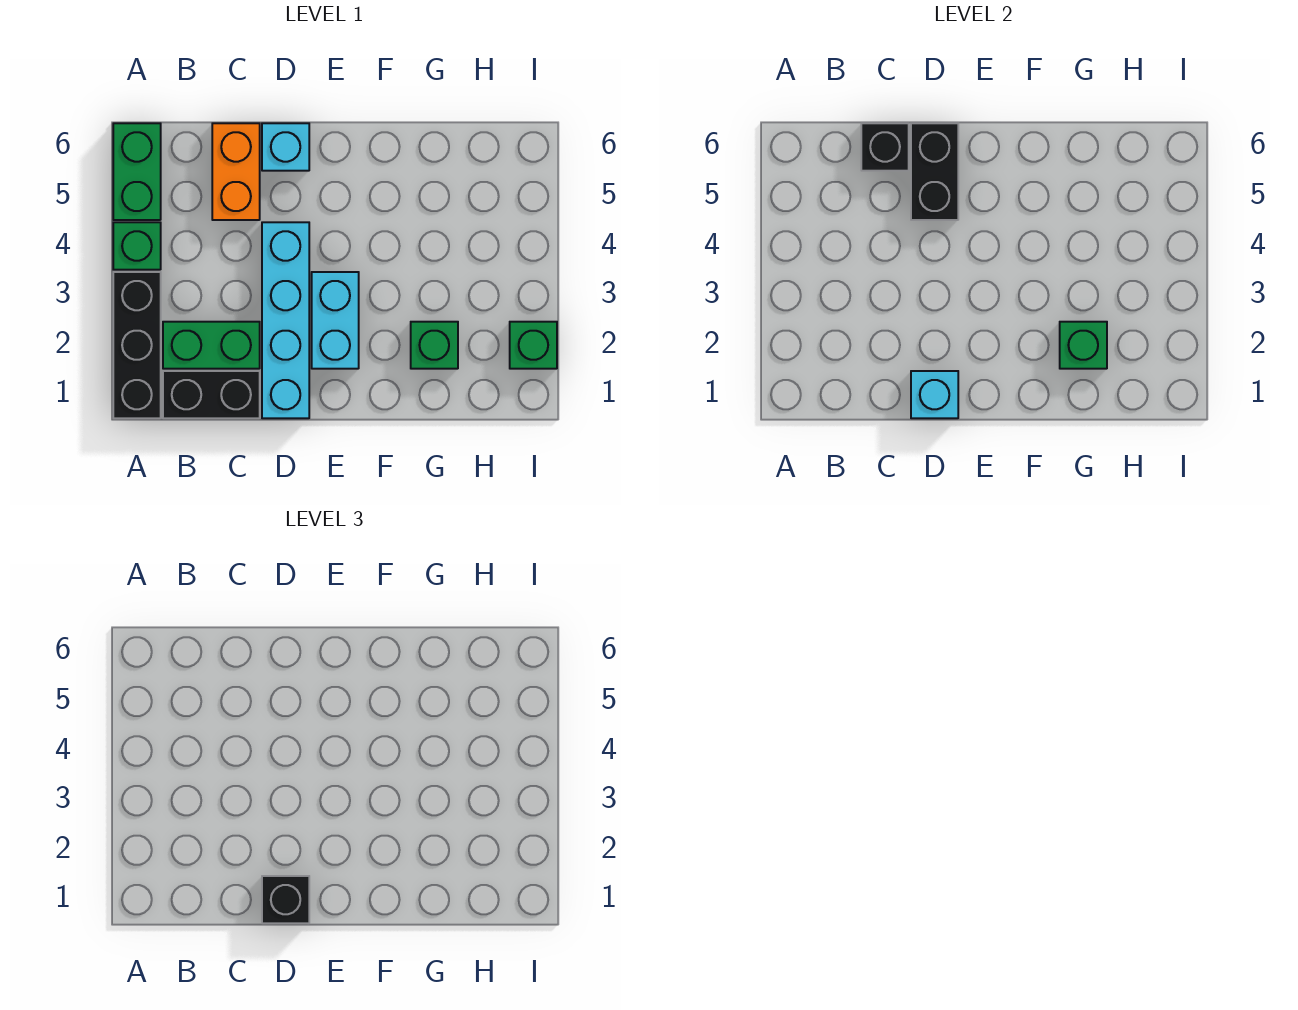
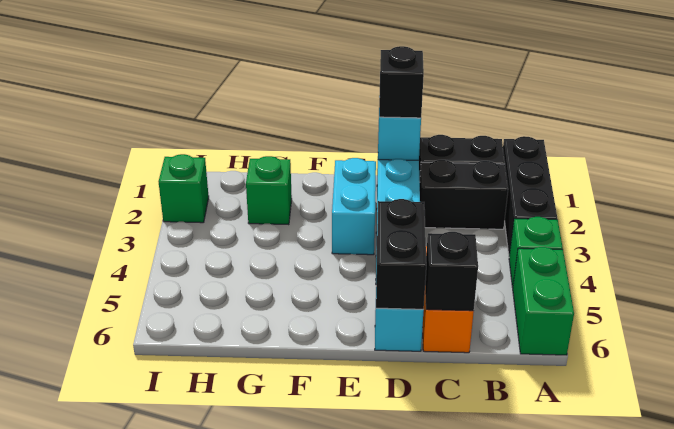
green 1x2 brick [163,322,260,369] -> black 1x2 brick [420,160,508,229]
green 1x1 brick [1060,322,1107,369] -> none

